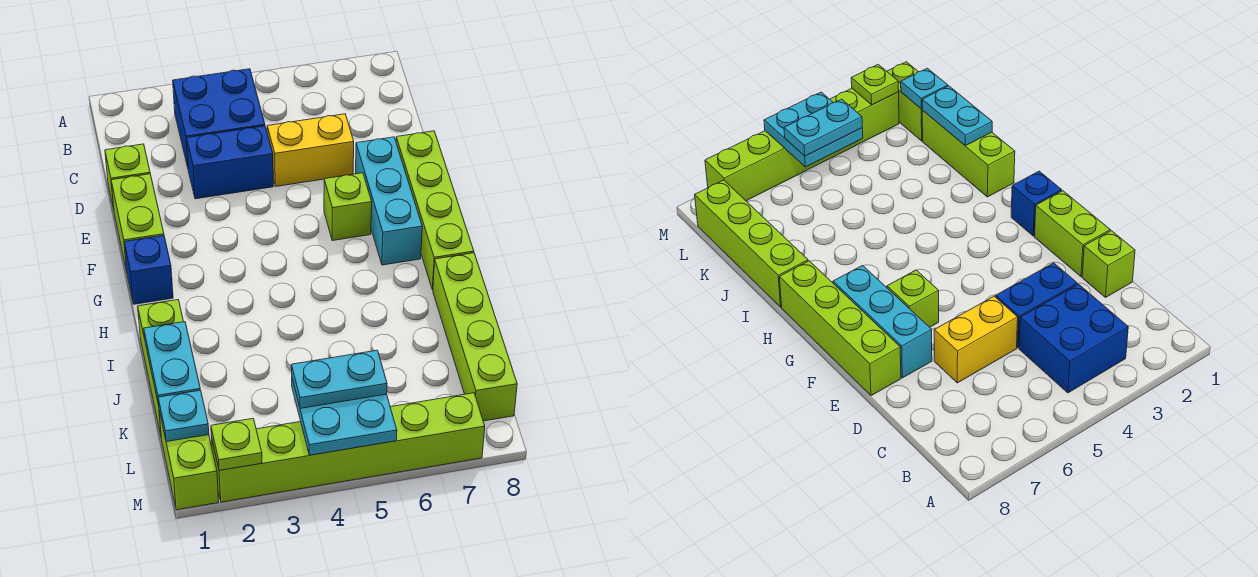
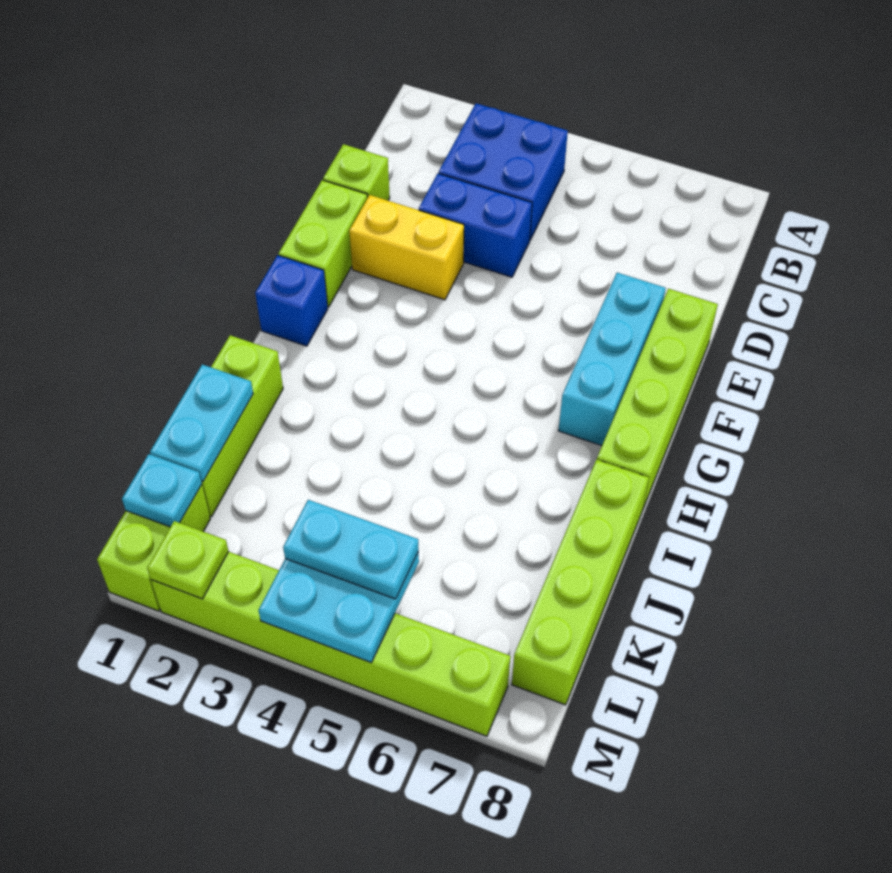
yellow 1x2 brick [267,114,354,186] -> yellow 1x2 brick moved to [349,195,464,300]
lime 1x1 brick [324,173,372,241] -> none

